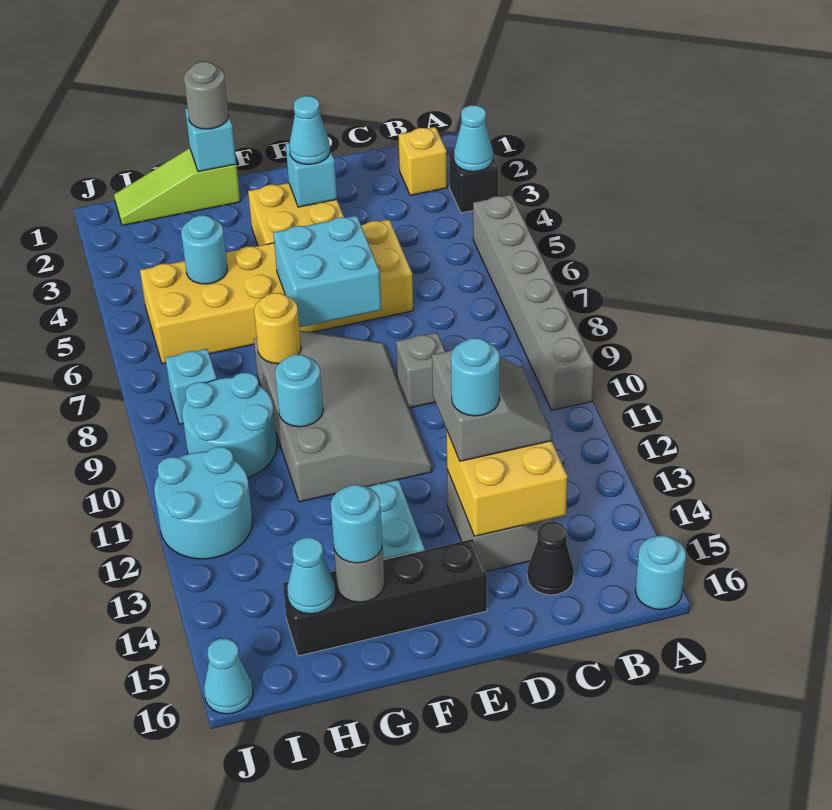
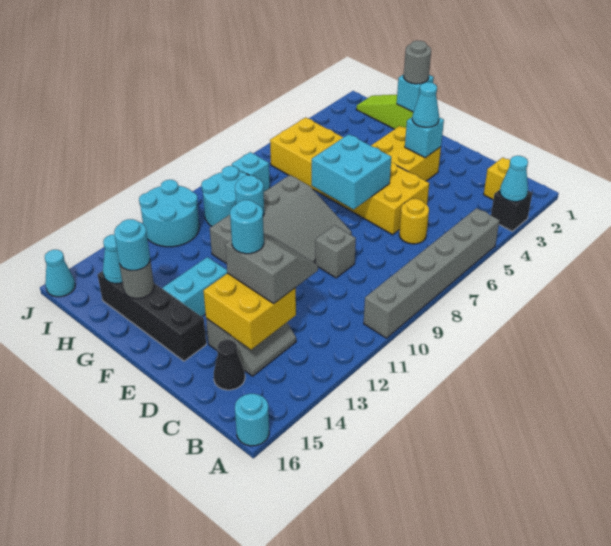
grey 2x2 slope [432,350,552,461] -> grey 2x2 slope turned to [225,234,318,303]
yellow 1x1 round brick [254,293,301,364] -> yellow 1x1 round brick moved to [399,199,429,244]
cyan 1x1 round brick [181,215,228,284] -> none

